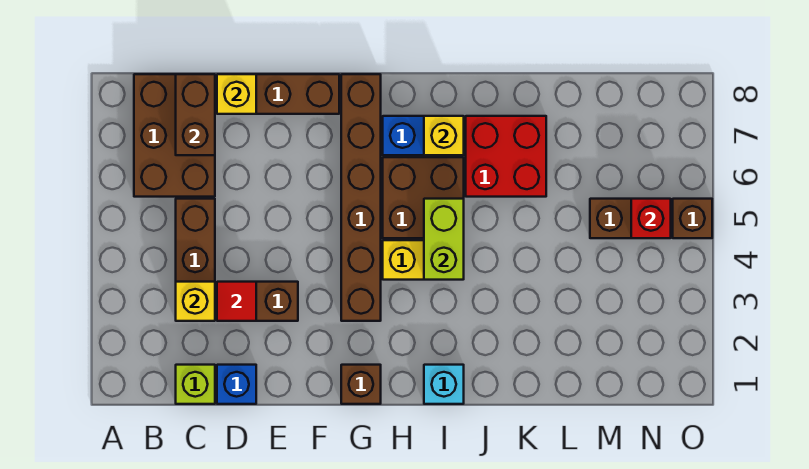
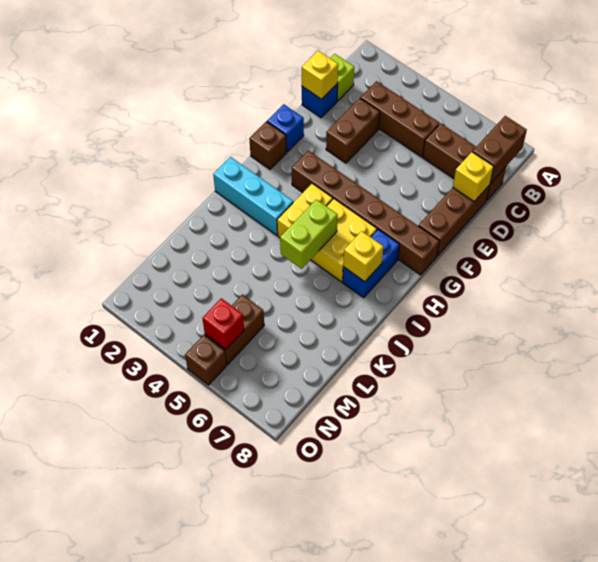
brown 2x3 brick [134,74,215,197] -> brown 1x3 brick [423,123,506,200]
yellow 1x1 brick [176,282,215,321] -> yellow 1x1 brick moved to [302,51,338,99]
brown 1x2 brick [176,74,215,155] -> brown 1x2 brick turned to [473,116,527,183]
red 1x1 tile [217,282,256,321] -> none
none -> blue 1x1 brick [267,104,304,152]
brown 2x2 brick [383,157,464,238] -> yellow 2x2 brick [311,199,377,282]
cyan 1x1 brick [424,365,464,404] -> cyan 1x3 brick [213,157,293,235]
lime 1x2 brick [424,199,464,280] -> lime 1x2 brick turned to [280,199,338,269]
red 2x2 brick [466,116,546,197] -> none

